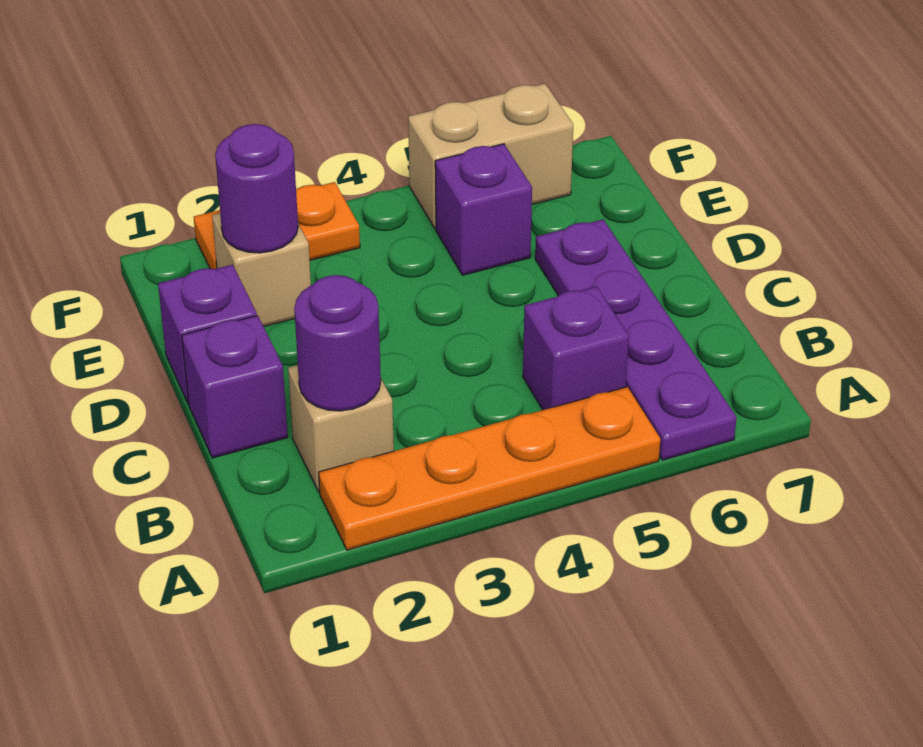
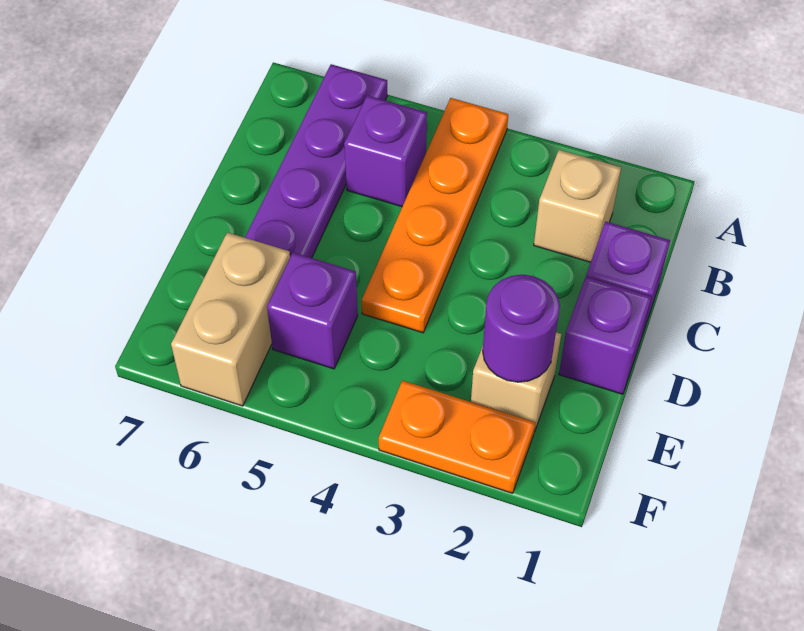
orange 1x4 plate [319,387,660,550] -> orange 1x4 plate turned to [361,98,508,333]
purple 1x1 round brick [294,275,381,411] -> none
tan 1x2 brick [408,84,573,229] -> tan 1x2 brick turned to [171,232,290,406]

